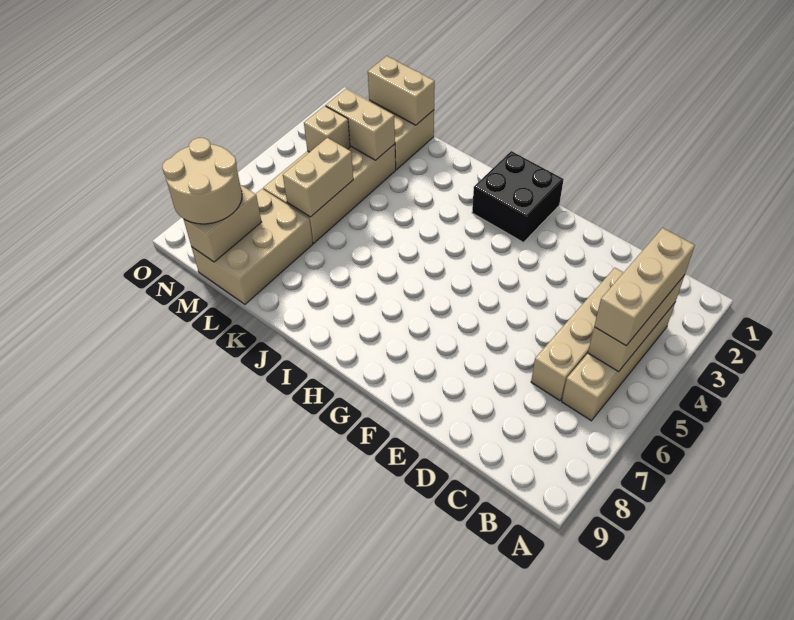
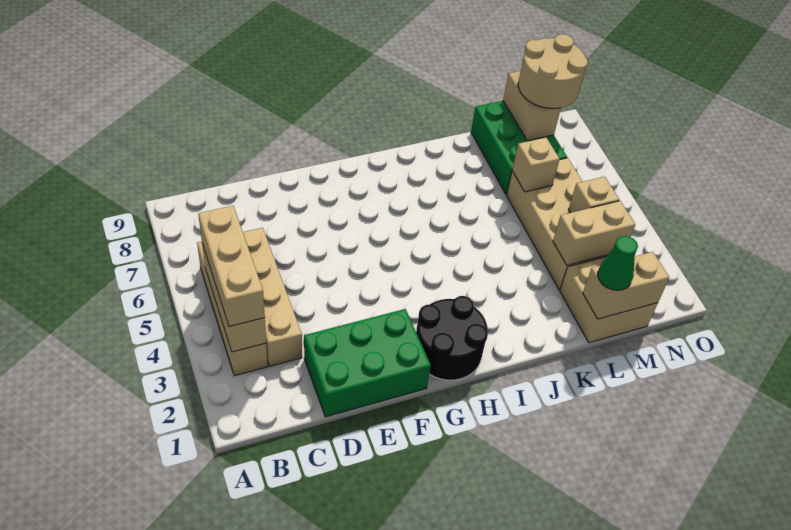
none -> green 2x3 brick [304,309,431,417]
black 2x2 brick [472,151,564,243] -> black 2x2 round brick [416,296,488,380]
none -> green 1x1 cone [598,236,638,290]
tan 1x2 brick [283,138,353,217] -> tan 1x1 brick [512,137,560,192]
tan 2x3 brick [192,189,313,304] -> green 2x3 brick [471,101,567,195]

